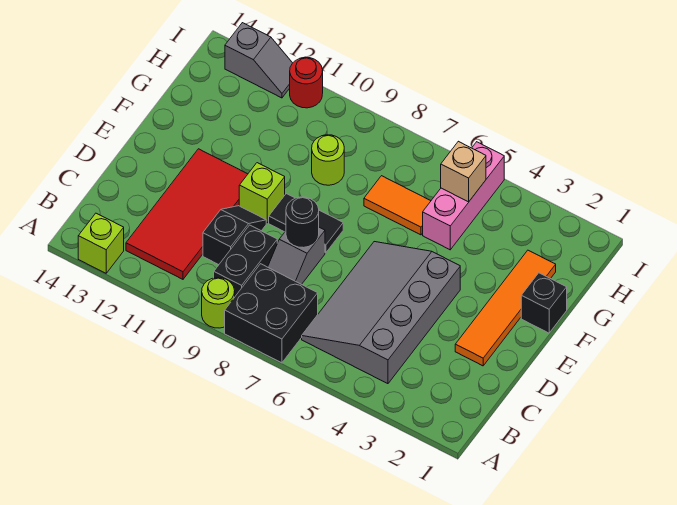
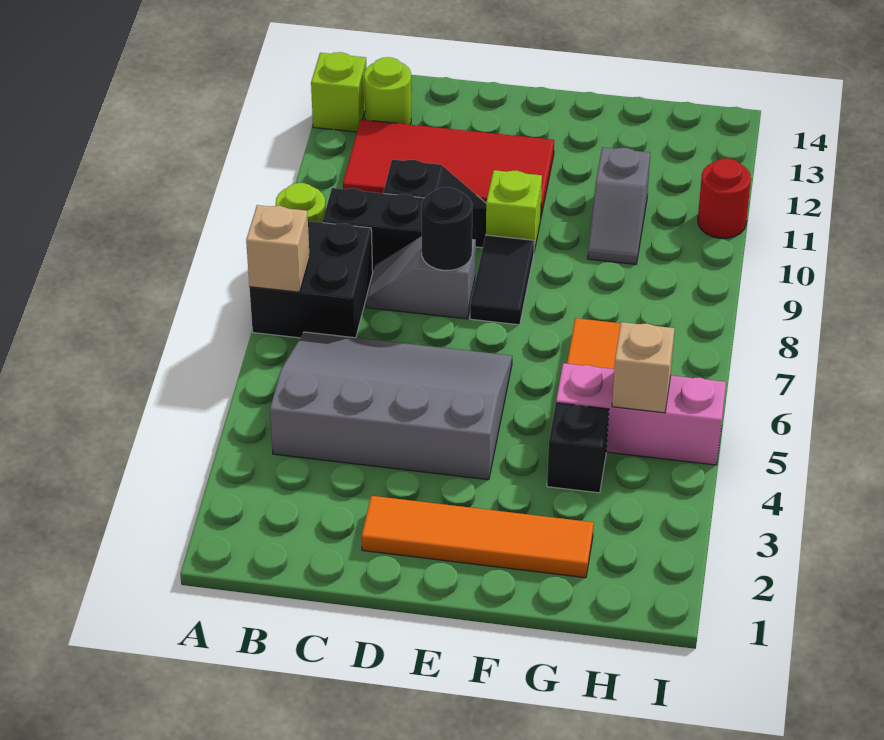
none -> tan 1x1 brick [246,205,310,292]
black 1x1 brick [521,273,567,333] -> black 1x1 brick moved to [547,403,609,493]
lime 1x1 round brick [312,135,344,185] -> lime 1x1 round brick moved to [364,57,411,125]
grey 1x2 slope [225,23,292,98] -> grey 1x2 slope moved to [588,147,650,264]

